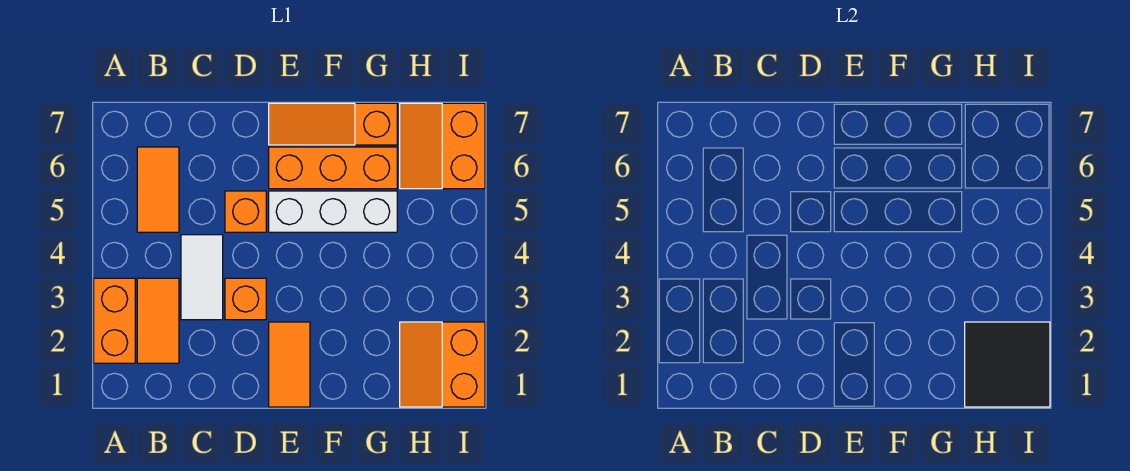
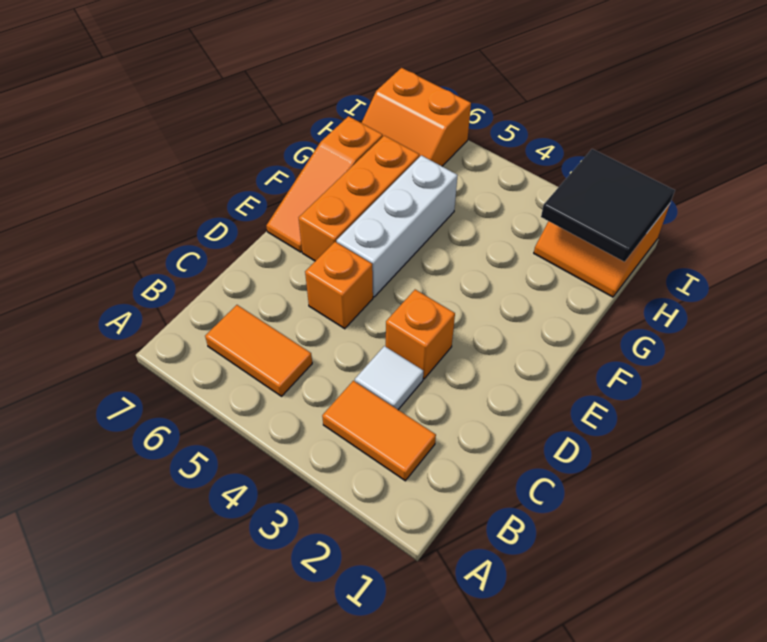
orange 1x2 brick [94,278,135,363] -> none
white 1x2 tile [181,235,223,320] -> white 1x1 tile [355,346,423,410]
orange 1x2 tile [269,322,310,407] -> none

